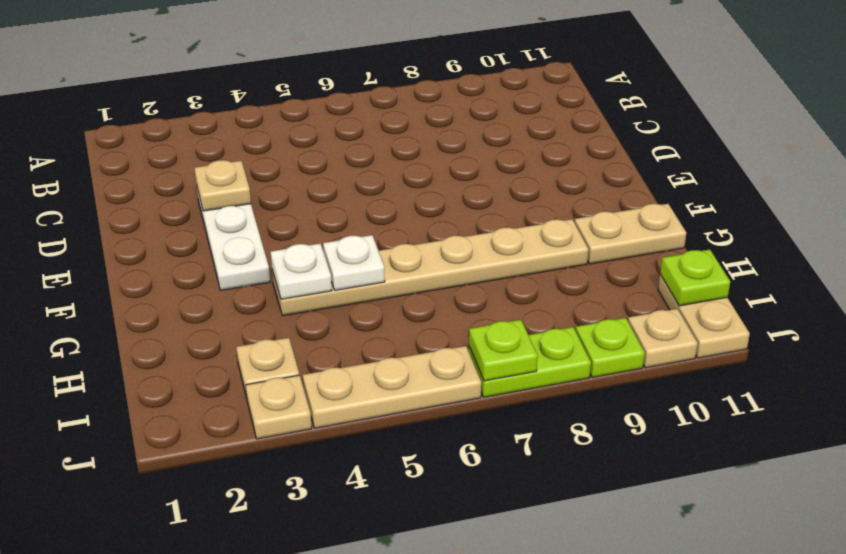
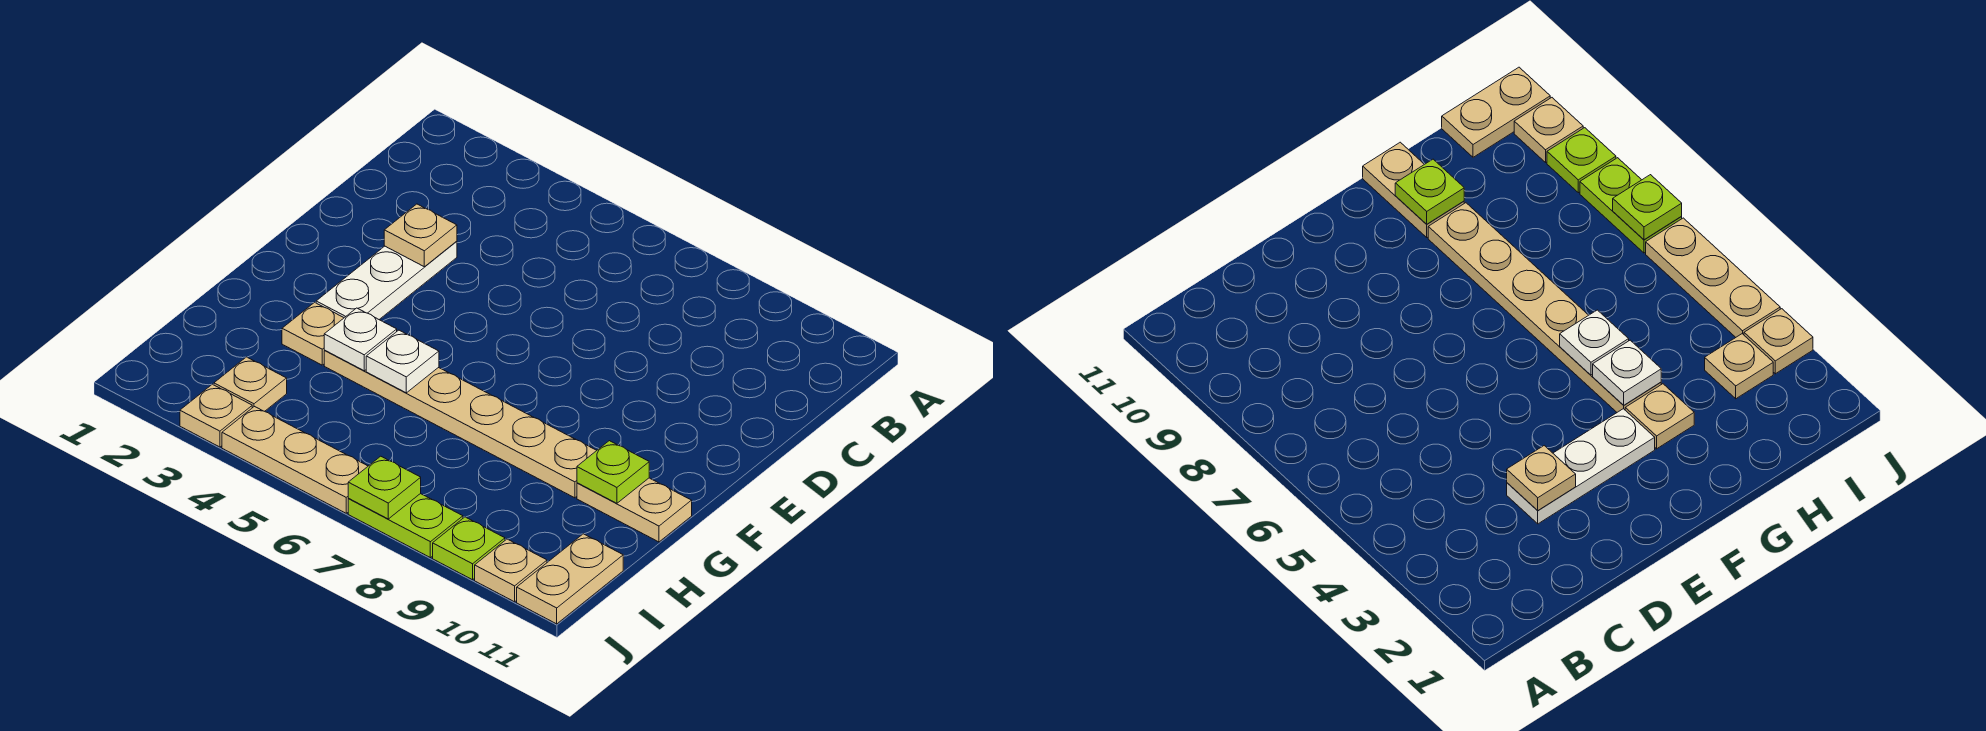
none -> tan 1x1 plate [282,302,344,365]
lime 1x1 plate [660,250,730,306] -> lime 1x1 plate moved to [577,441,649,503]

